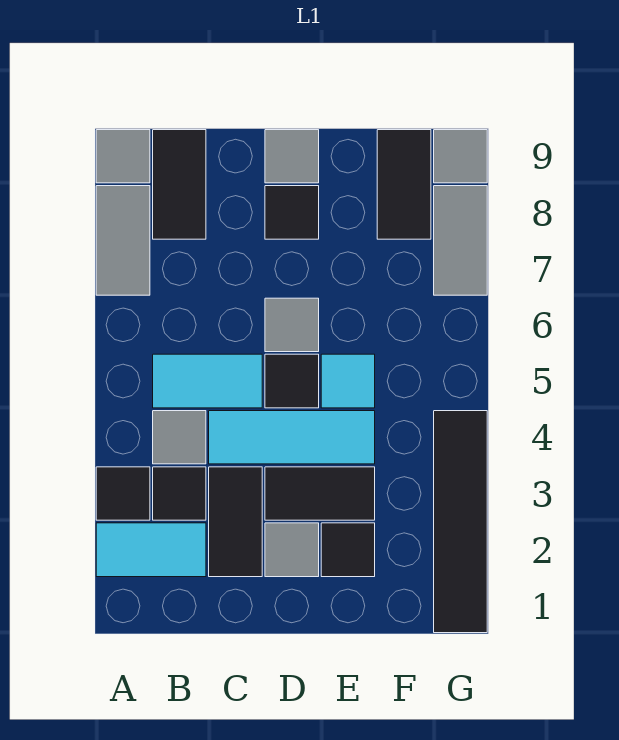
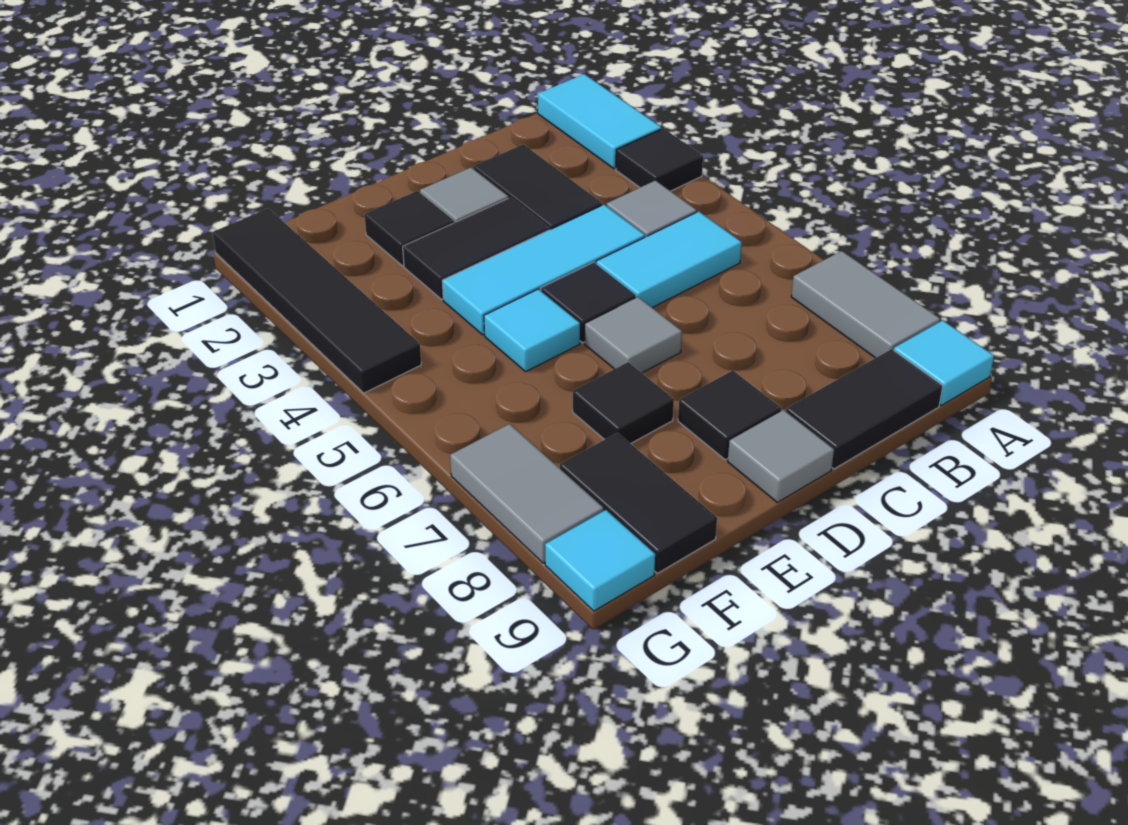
cyan 1x2 tile [96,523,206,577] -> cyan 1x2 tile turned to [538,74,661,169]
grey 1x1 tile [96,130,150,183] -> cyan 1x1 tile [894,320,994,405]
black 1x1 tile [153,467,206,520] -> black 1x1 tile moved to [573,362,674,444]
black 1x2 tile [153,130,206,239] -> black 1x2 tile turned to [786,349,943,469]
grey 1x1 tile [434,130,487,183] -> cyan 1x1 tile [545,510,655,611]

